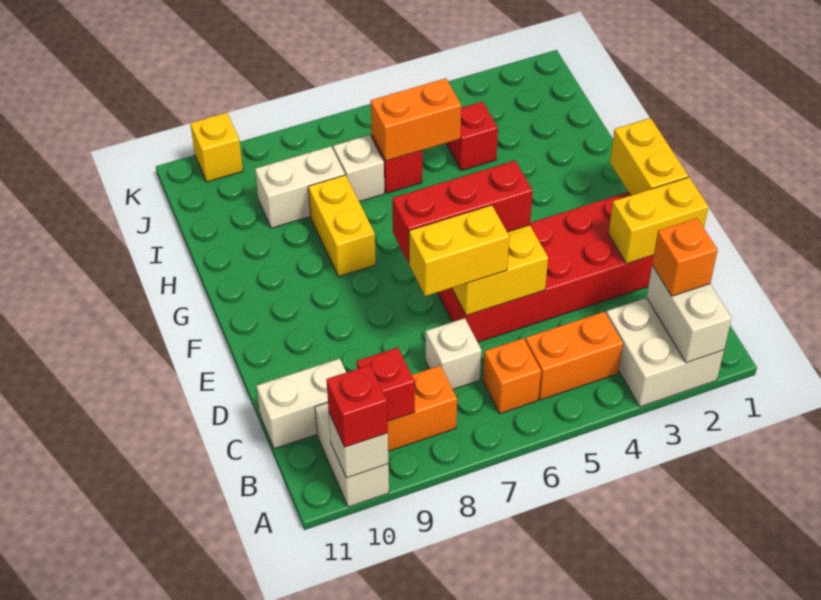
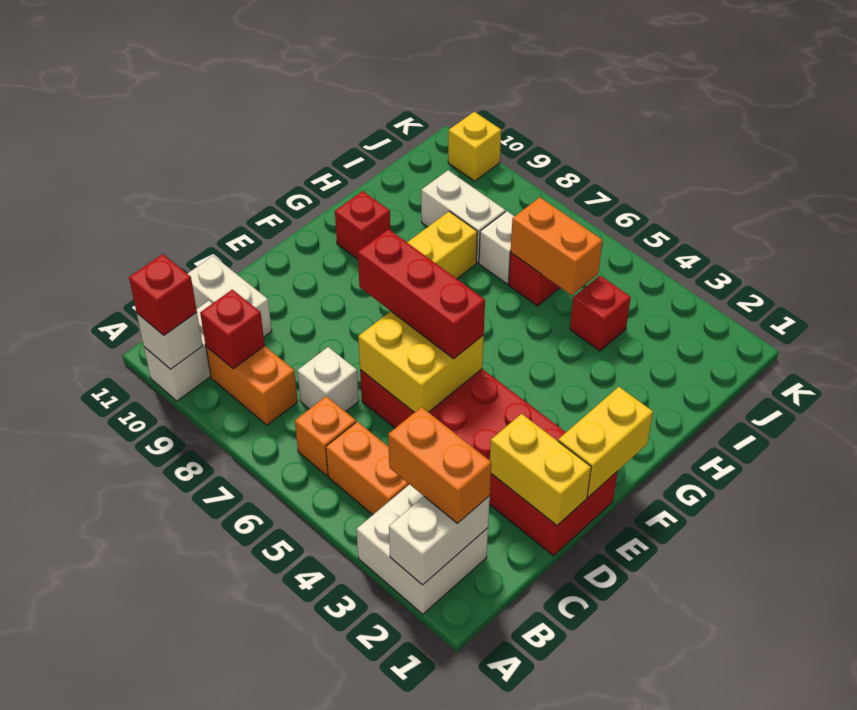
orange 1x1 brick [652,218,718,296] -> orange 1x2 brick [388,407,491,523]
yellow 1x2 brick [409,205,509,296] -> none
none -> red 1x1 brick [335,191,390,259]

